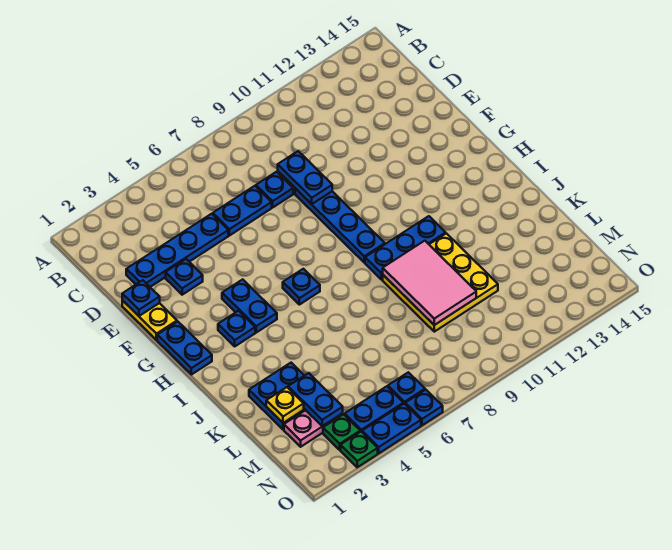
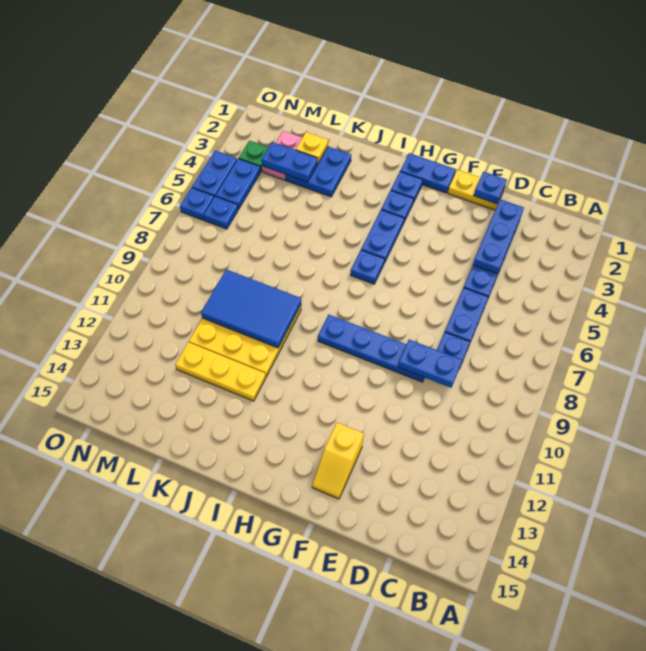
blue 1x1 plate [166,259,203,295] -> blue 1x1 plate moved to [391,172,423,203]
none -> yellow 1x2 slope [312,423,364,499]
blue 1x2 plate [222,279,277,332] -> blue 1x2 plate turned to [361,210,404,263]
blue 1x3 plate [365,216,446,280] -> blue 1x3 plate moved to [473,199,524,274]
pink 2x3 tile [383,241,476,325] -> blue 2x3 tile [201,269,301,348]
none -> yellow 1x3 plate [176,342,266,401]
green 1x1 plate [341,432,378,467] -> none

